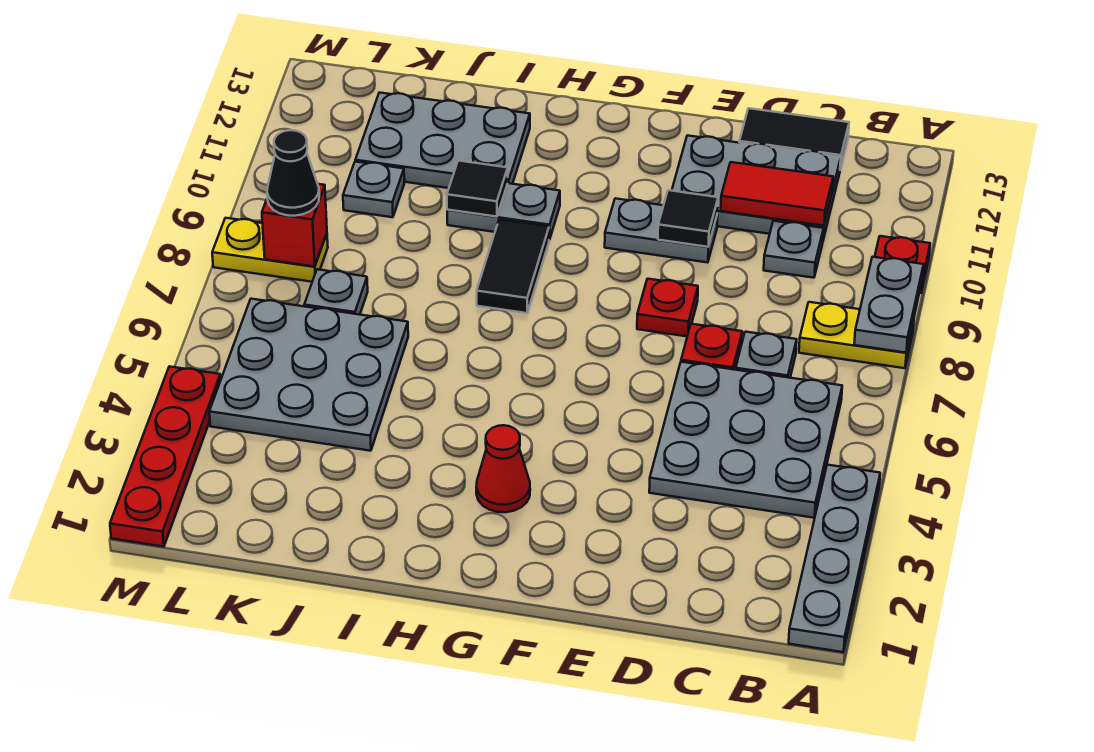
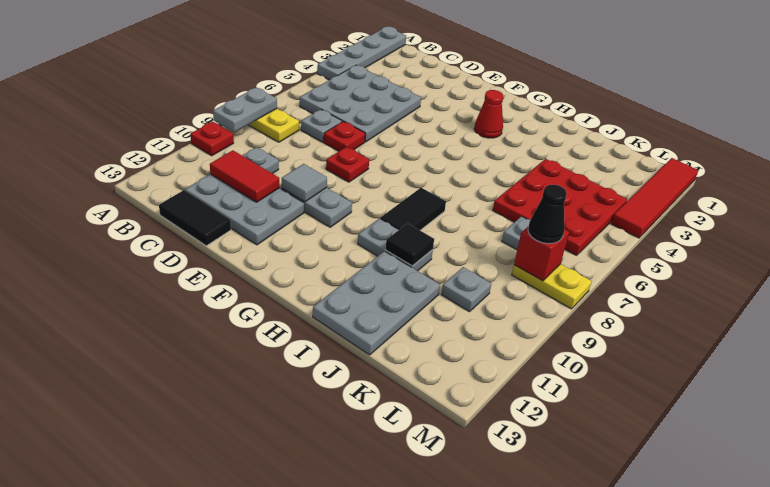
black 1x1 tile [658,190,718,247] -> grey 1x1 tile [282,164,327,202]
grey 2x3 plate [355,93,530,188] -> grey 2x3 plate turned to [313,251,440,355]
grey 3x3 plate [209,299,408,451] -> red 3x3 plate [493,159,627,255]
red 1x4 plate [110,366,221,547] -> red 1x4 tile [611,158,698,238]

